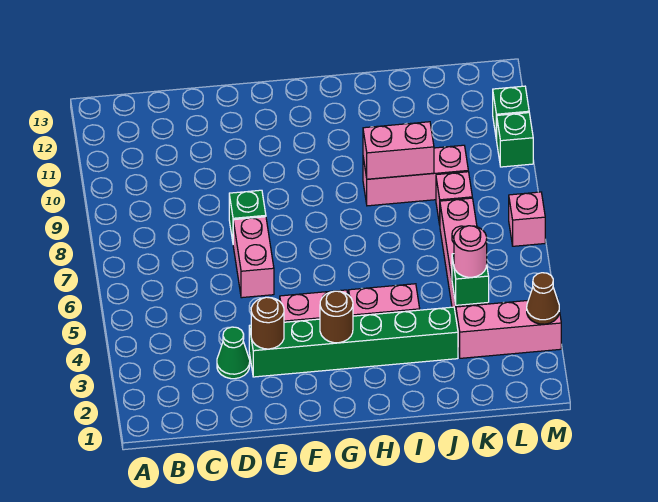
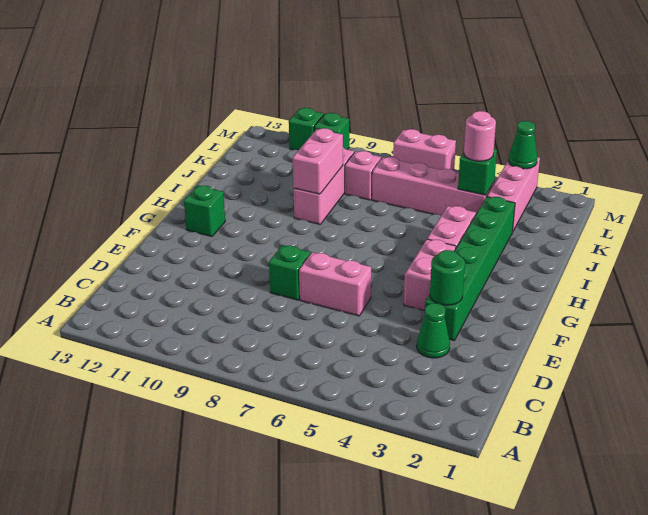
brown 1x1 round brick [251,297,284,349] -> green 1x1 round brick [430,250,465,305]
brown 1x1 round brick [320,291,353,343] -> none
none -> green 1x1 brick [184,186,225,237]
brown 1x1 cone [527,273,559,324] -> green 1x1 cone [509,121,537,169]
pink 1x1 brick [509,192,545,246] -> pink 1x2 brick [393,129,456,170]

